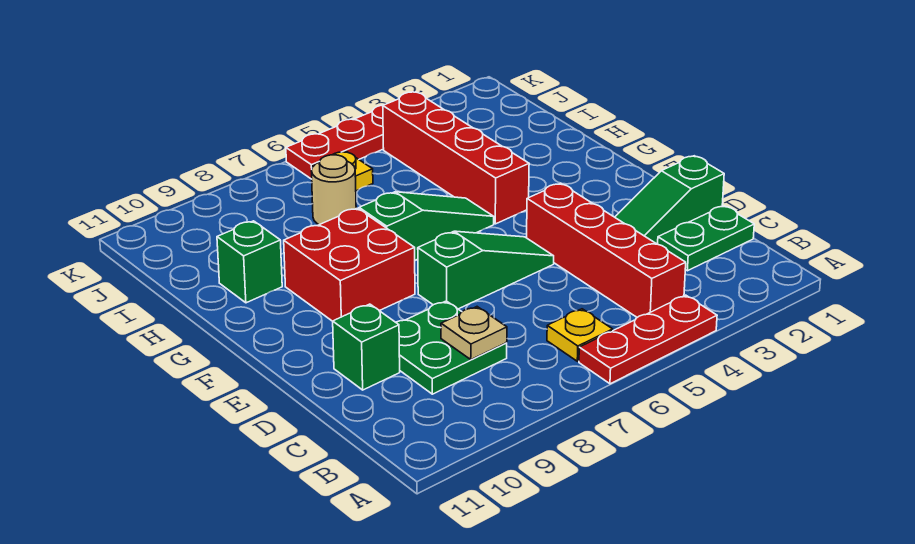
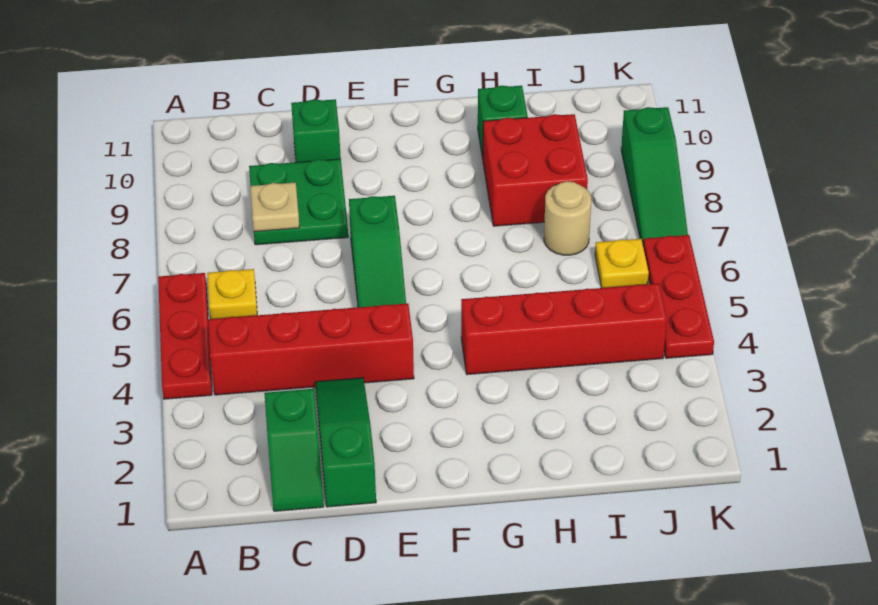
green 1x2 plate [658,206,754,271] -> green 1x2 slope [264,389,324,511]
red 2x2 brick [284,208,415,321] -> red 2x2 brick moved to [483,114,588,226]
green 1x3 slope [359,192,494,260] -> green 1x3 slope moved to [621,107,688,244]

